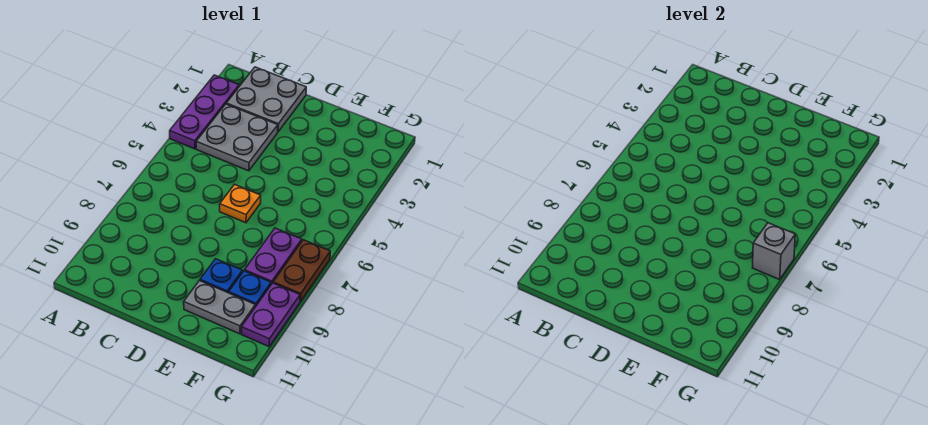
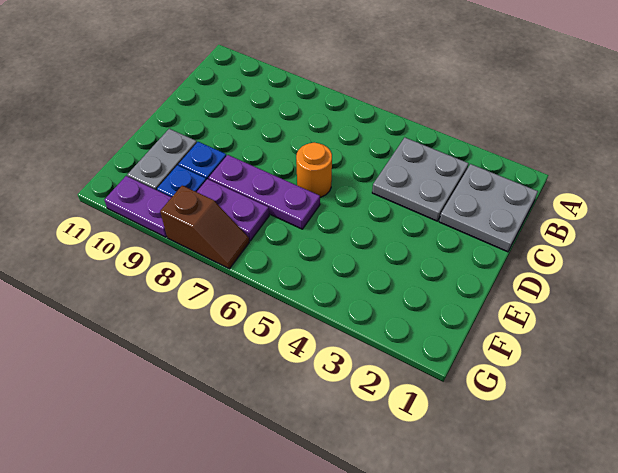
purple 1x3 plate [170,75,239,149] -> purple 1x3 plate moved to [209,155,320,229]
orange 1x1 plate [220,184,261,223] -> orange 1x1 round brick [296,143,332,197]
brown 1x2 plate [273,240,330,302] -> brown 1x2 slope [160,186,249,269]
grey 1x1 brick [753,223,795,279] -> none

